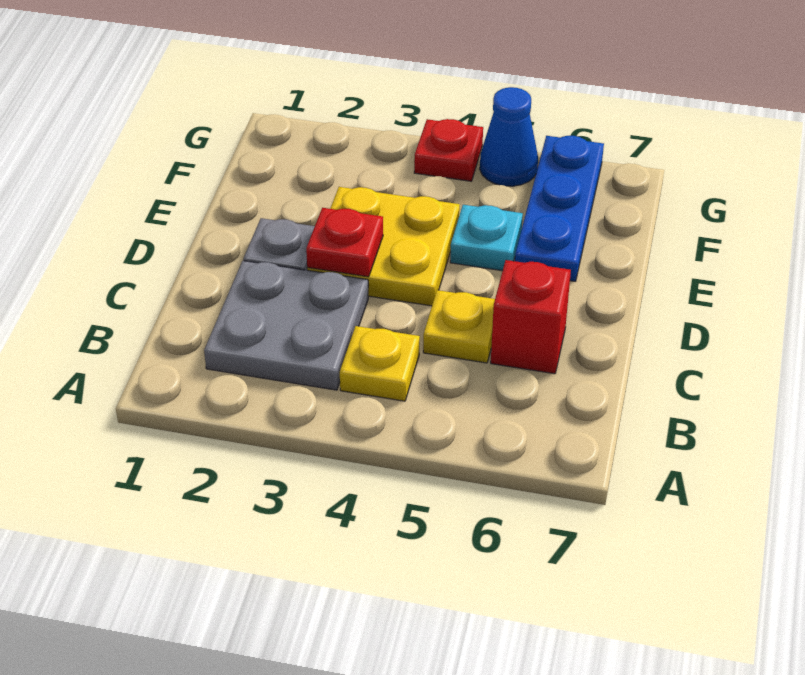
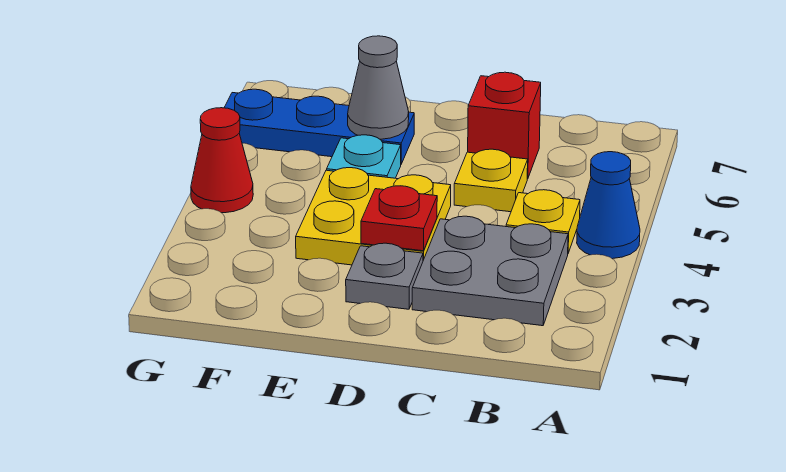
none -> grey 1x1 cone [348,36,409,139]
red 1x1 plate [414,119,483,181] -> red 1x1 cone [191,108,253,213]
blue 1x1 cone [480,87,538,186] -> blue 1x1 cone moved to [577,152,640,259]

